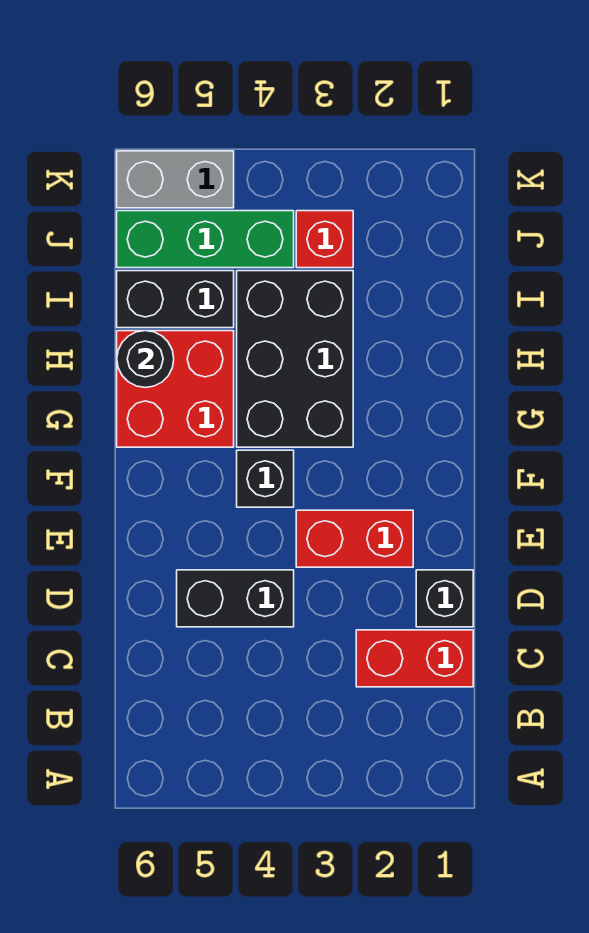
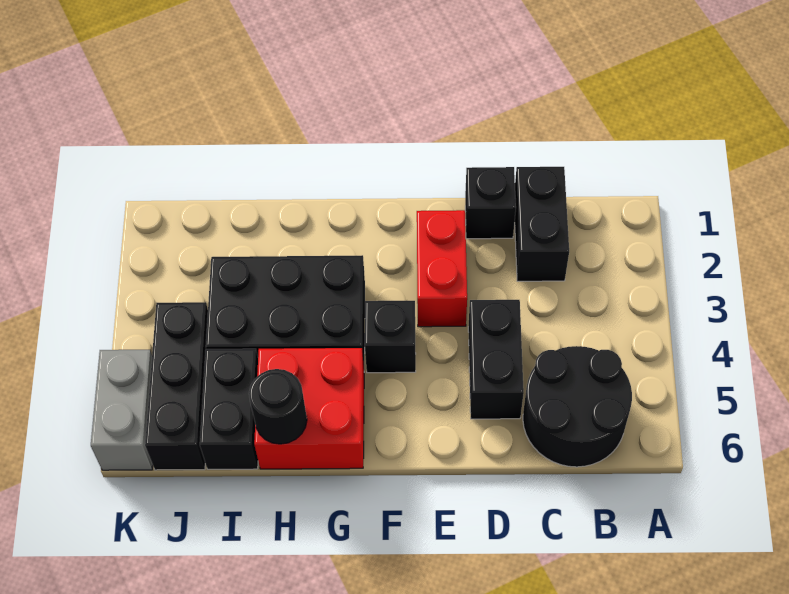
none -> black 2x2 round brick [523,346,632,467]
red 1x2 brick [356,630,473,687] -> black 1x2 brick [515,167,569,281]
red 1x1 brick [296,211,353,268] -> none
green 1x3 brick [117,211,294,268] -> black 1x3 brick [145,302,208,470]

